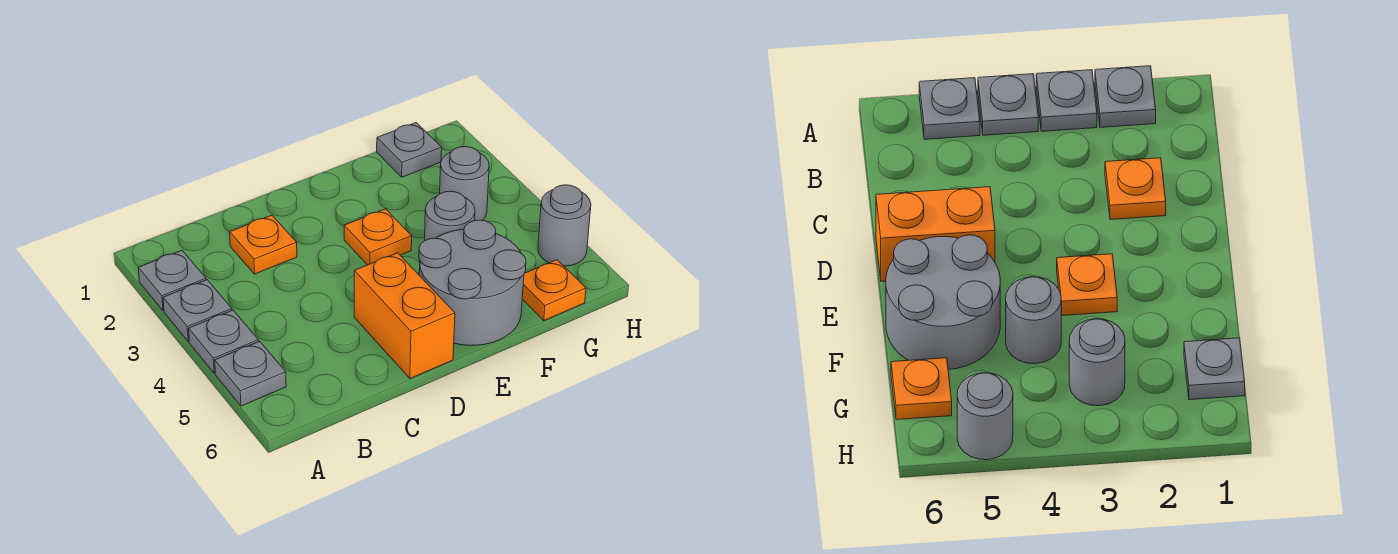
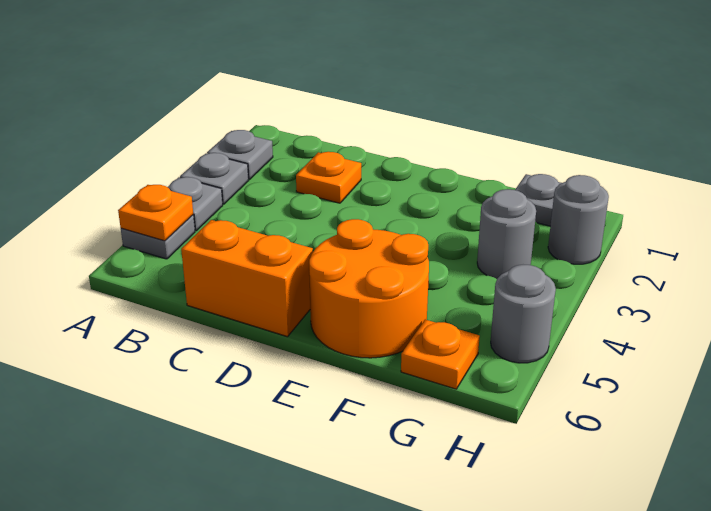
orange 1x2 brick [354,253,455,378] -> orange 1x2 brick turned to [181,220,313,337]
orange 1x1 plate [344,209,412,265] -> orange 1x1 plate moved to [118,185,193,241]
grey 2x2 round brick [419,220,526,345] -> orange 2x2 round brick [309,219,429,358]
grey 1x1 round brick [425,191,475,240] -> grey 1x1 round brick moved to [548,175,609,264]

